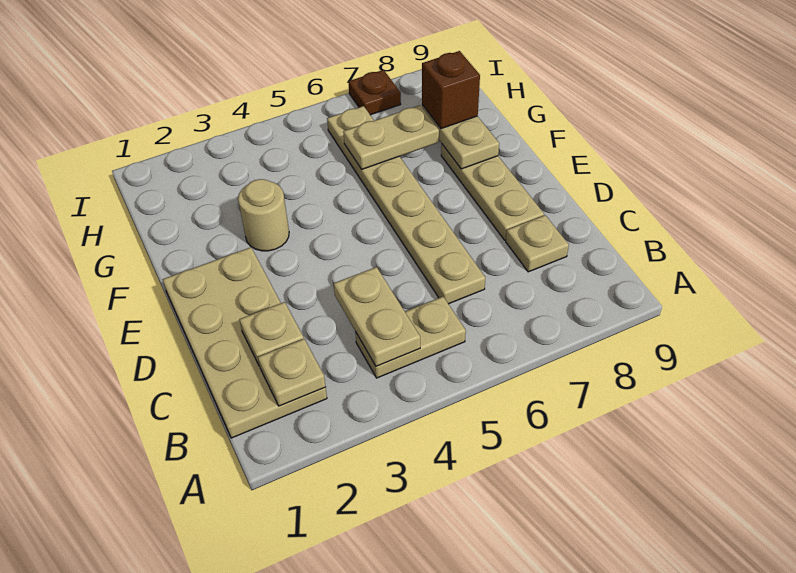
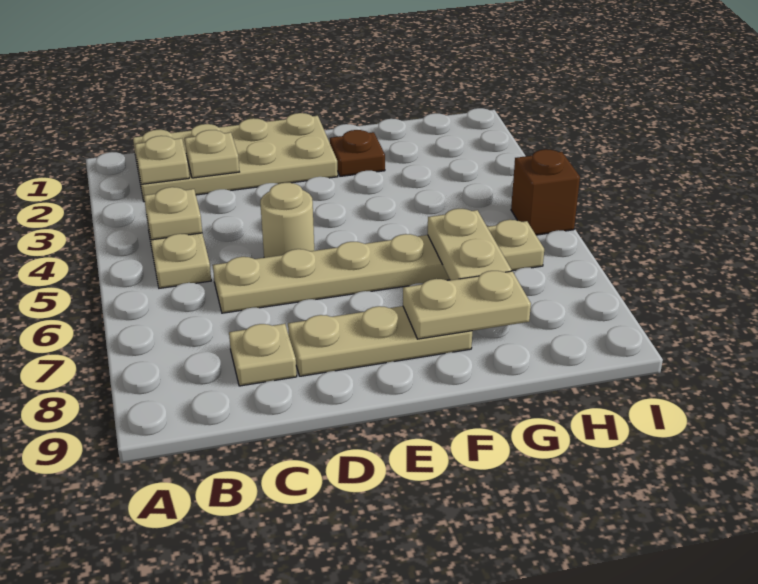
tan 1x2 plate [334,267,420,366] -> tan 1x1 plate [144,187,202,240]
tan 1x1 round brick [238,179,289,251] -> tan 1x1 round brick moved to [260,183,314,258]
brown 1x1 brick [422,51,480,129] -> brown 1x1 brick moved to [511,149,580,235]
brown 1x1 plate [348,70,401,115] -> brown 1x1 plate moved to [330,130,385,176]

